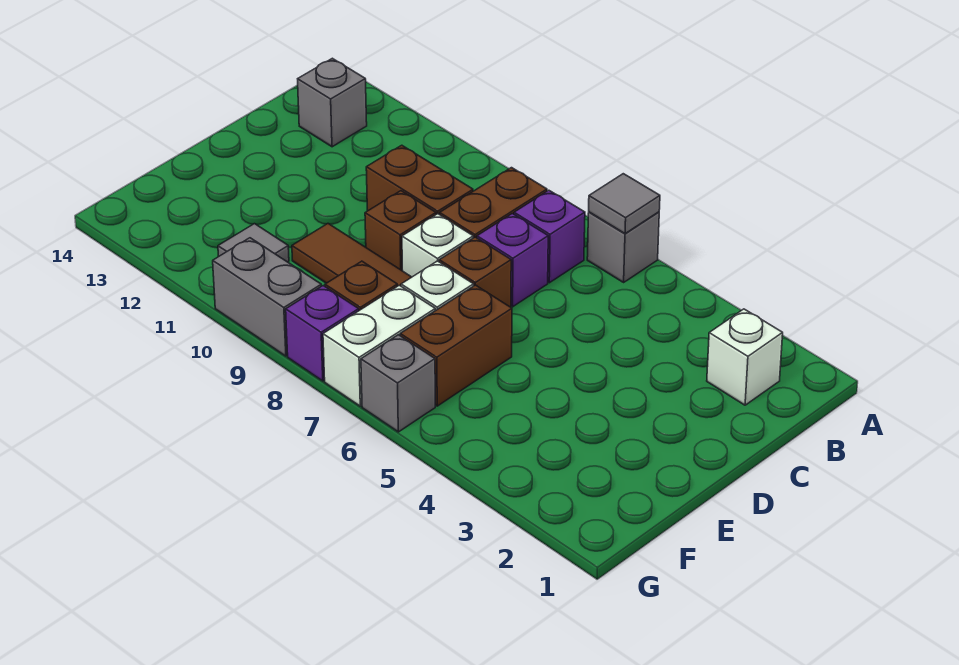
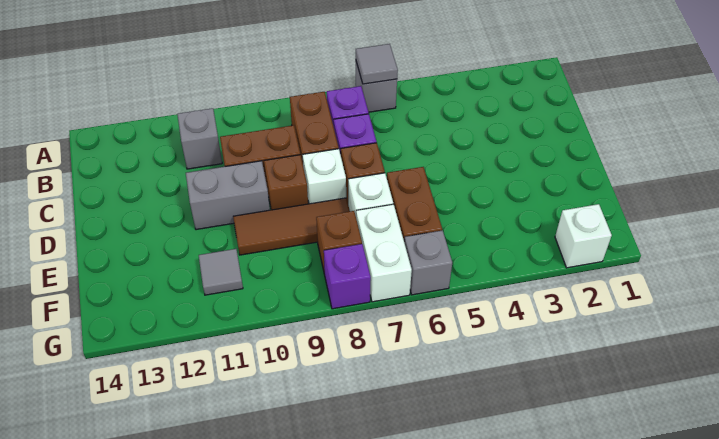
white 1x1 brick [707,309,783,405] -> white 1x1 brick moved to [555,204,612,268]
grey 1x1 brick [298,58,367,147] -> grey 1x1 brick moved to [177,108,222,169]
grey 1x2 brick [213,238,321,356] -> grey 1x2 brick moved to [186,161,270,230]

